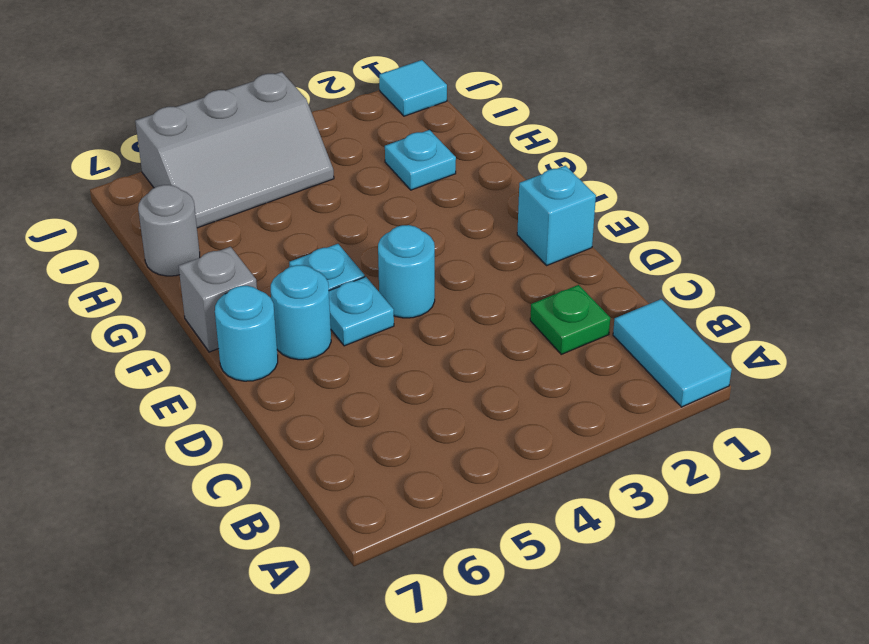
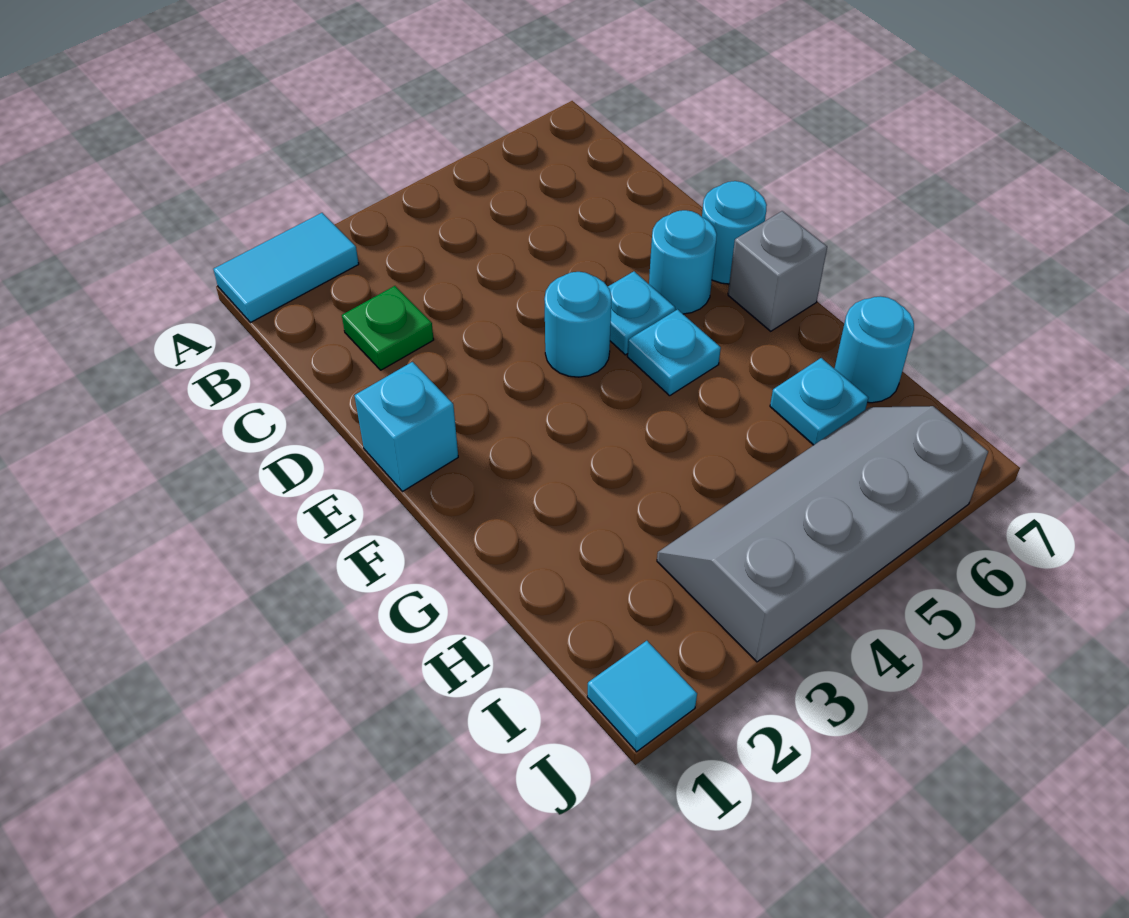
cyan 1x2 tile [613,299,732,407] -> cyan 1x2 tile turned to [213,213,359,323]
cyan 1x1 plate [385,130,456,190] -> cyan 1x1 plate moved to [770,358,868,445]
grey 1x1 round brick [138,185,200,276] -> cyan 1x1 round brick [834,296,914,403]
grey 2x3 slope [135,72,334,228] -> grey 2x4 slope [657,406,988,662]

